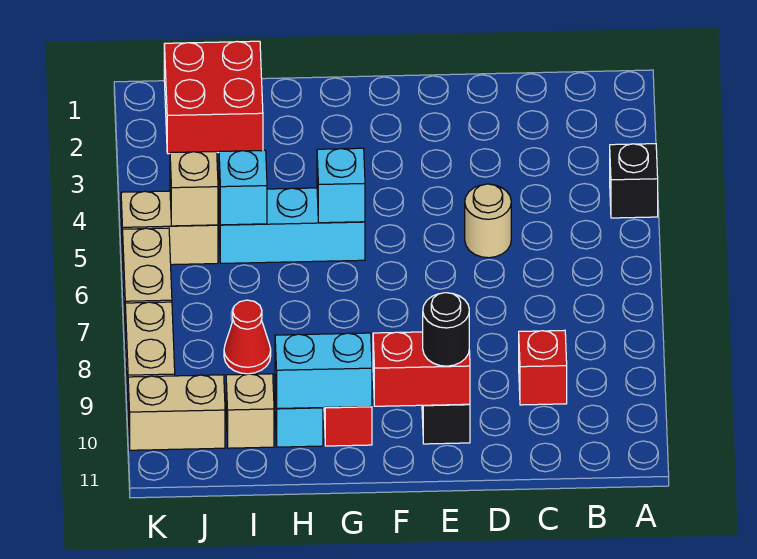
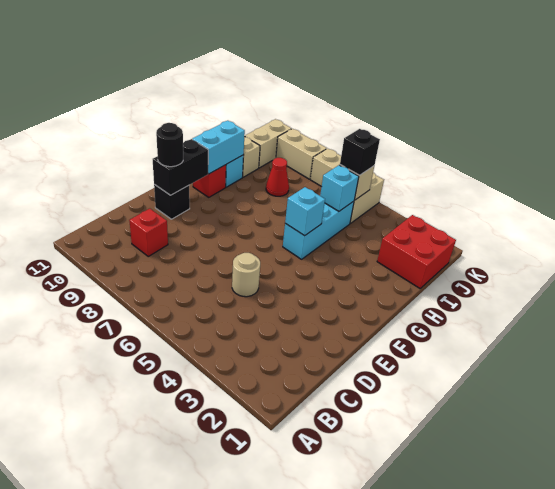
black 1x1 brick [610,144,658,218] -> black 1x1 brick moved to [340,129,380,175]
red 1x2 brick [373,332,470,406] -> black 1x2 brick [153,139,208,195]

